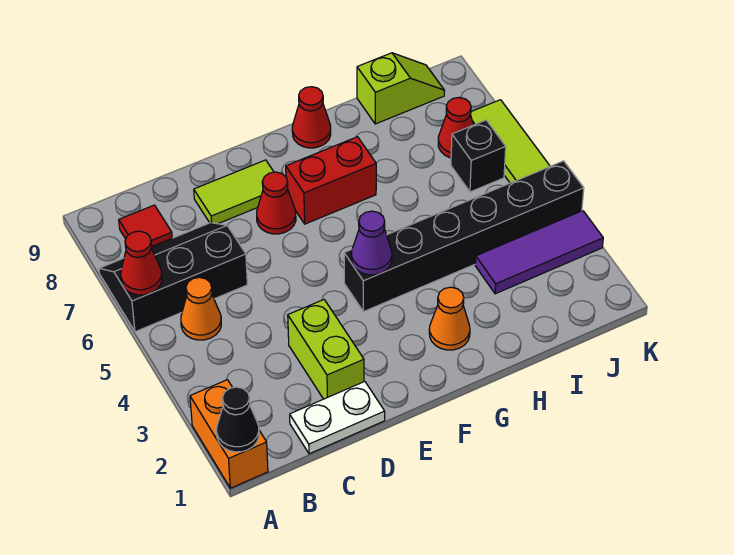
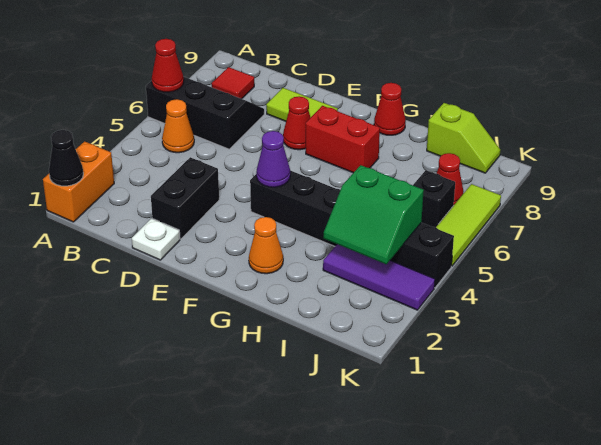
white 1x2 plate [290,382,385,454] -> white 1x1 plate [132,218,180,260]
lime 1x2 brick [288,300,364,399] -> black 1x2 brick [151,157,219,239]
none -> green 2x2 slope [323,165,424,264]

